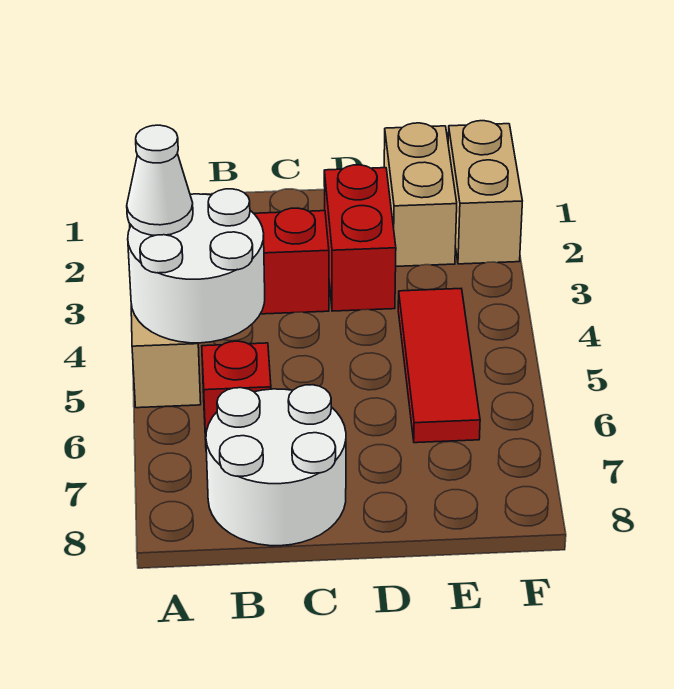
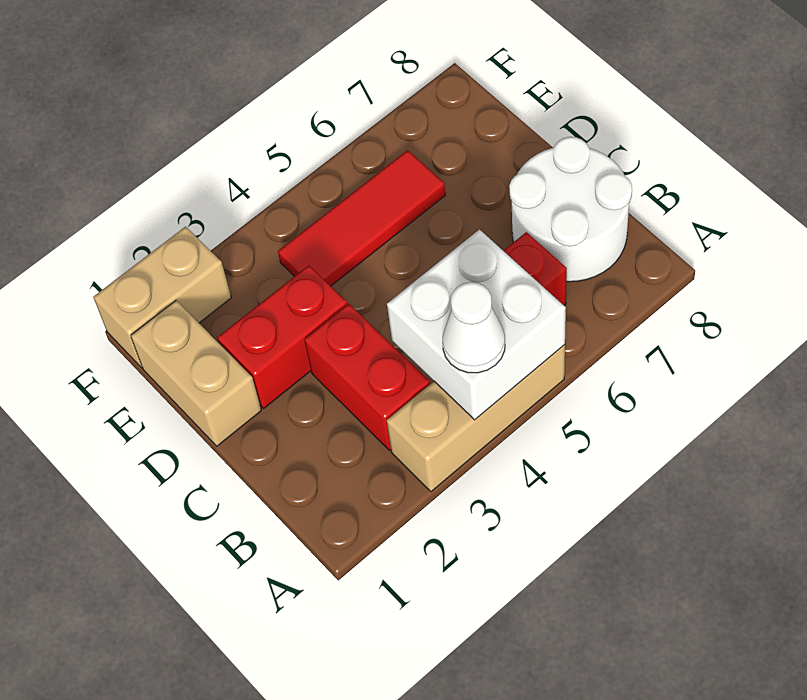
white 2x2 round brick [128,189,265,343] -> white 2x2 brick [387,230,566,420]
tan 1x2 brick [384,123,457,266] -> tan 1x2 brick turned to [131,300,261,446]

